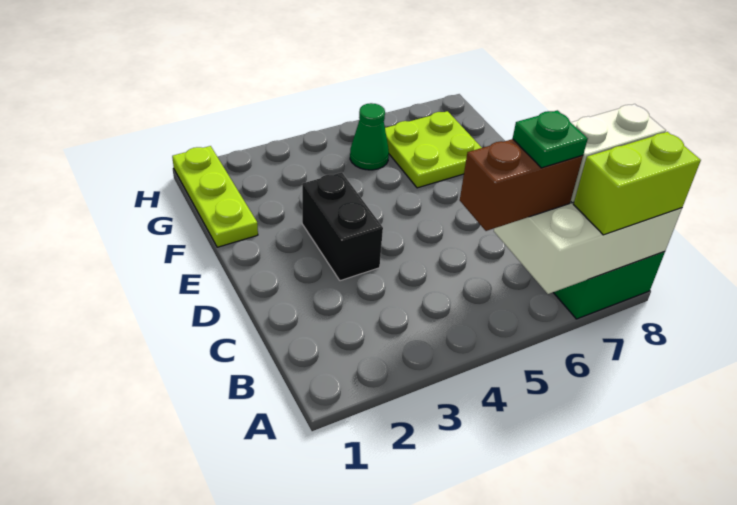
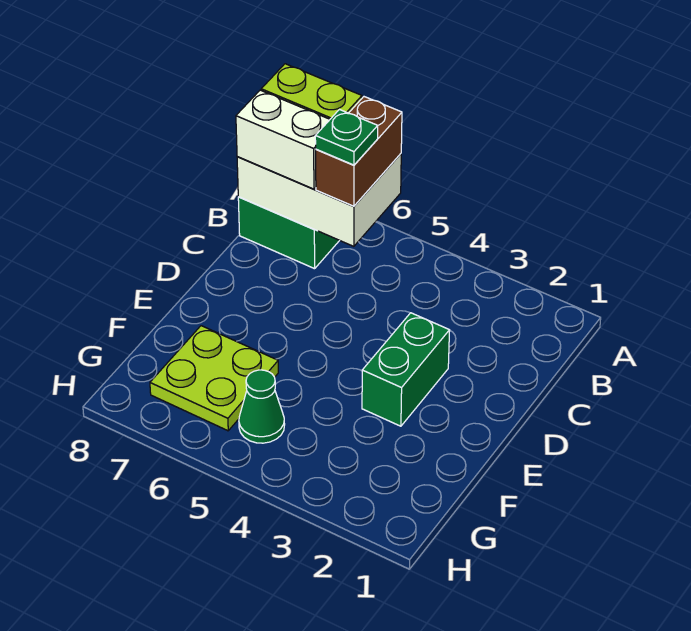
brown 1x2 brick [460,139,583,231] -> brown 1x2 brick turned to [316,97,402,206]
black 1x2 brick [302,172,383,281] -> green 1x2 brick [362,313,450,426]
lime 1x3 plate [172,146,258,247] -> none

